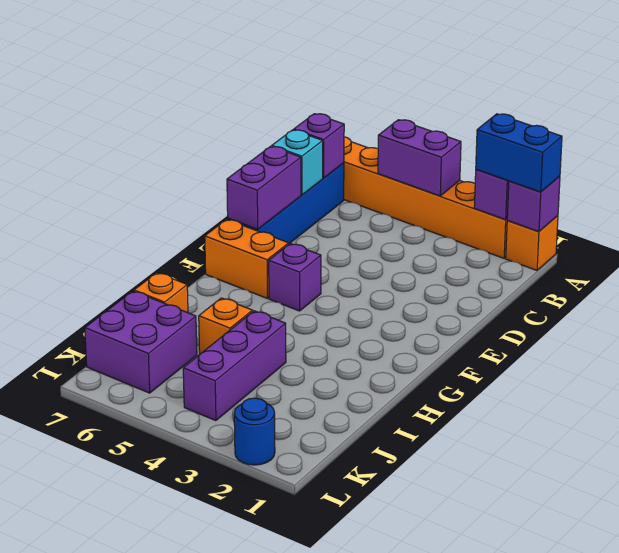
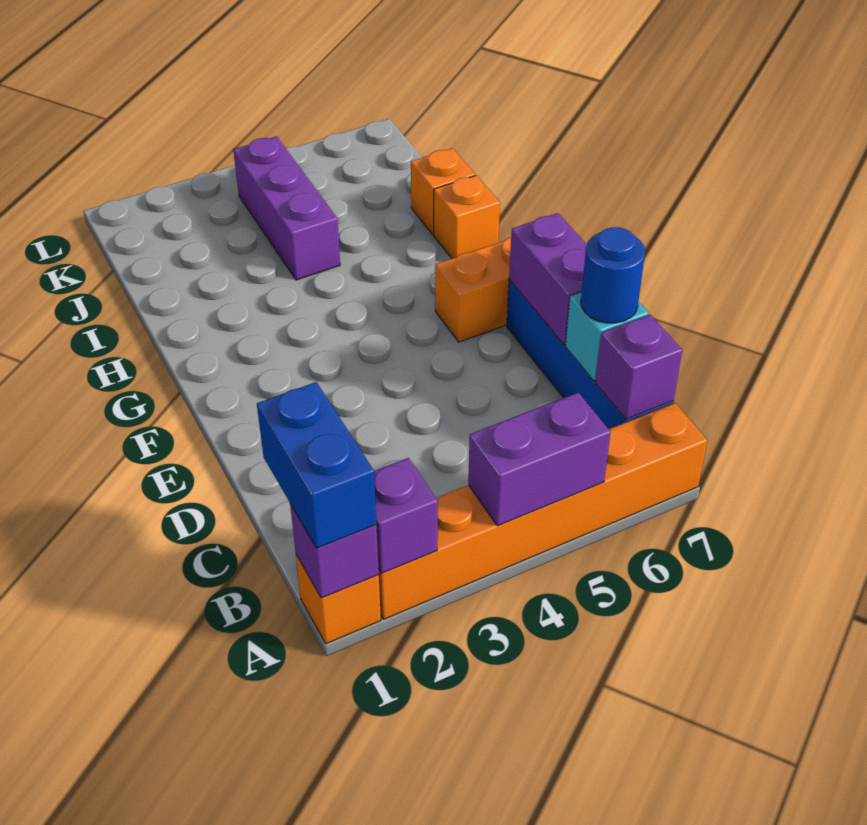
blue 1x2 brick [476,114,562,192] -> blue 1x2 brick turned to [257,382,376,548]
purple 1x1 brick [269,244,321,311] -> none
orange 1x1 brick [199,298,253,354] -> orange 1x1 brick moved to [434,175,500,258]
purple 2x2 brick [85,291,197,393] -> none
blue 1x1 round brick [234,398,275,465] -> blue 1x1 round brick moved to [581,227,645,323]

